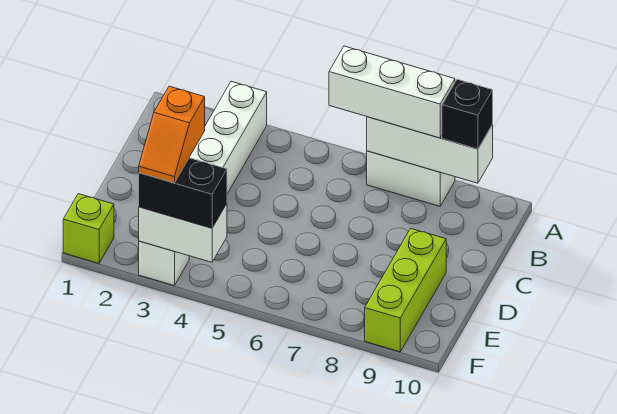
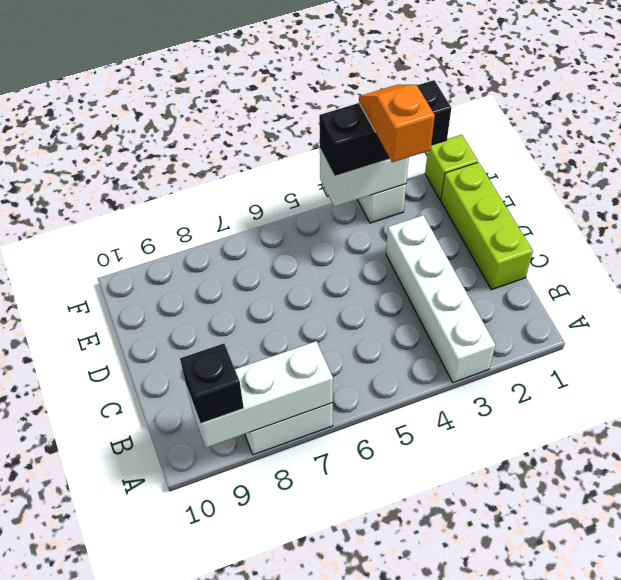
white 1x3 brick [329,46,455,138] -> none
lime 1x3 brick [365,228,446,352] -> lime 1x3 brick moved to [441,162,533,290]
black 1x2 brick [139,158,227,228] -> black 1x3 brick [319,80,451,176]

